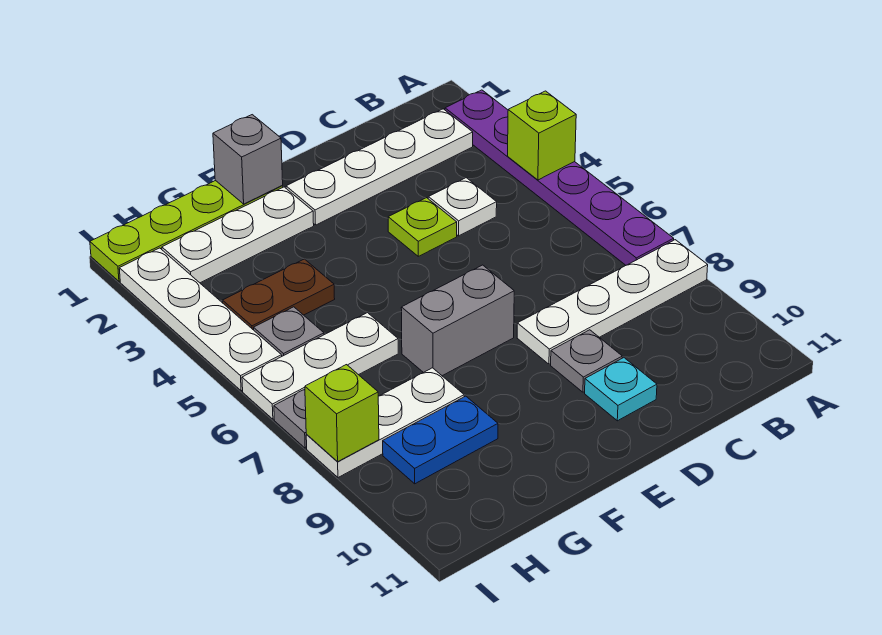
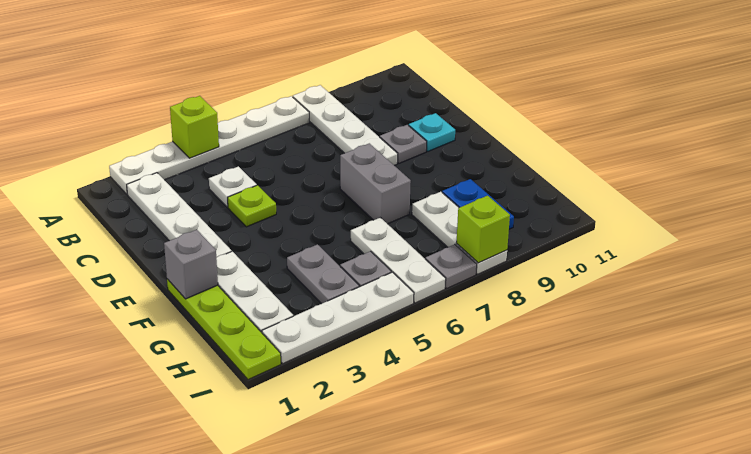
purple 1x6 plate [445,90,674,265] -> white 1x6 plate [109,96,309,194]
brown 1x2 plate [223,259,335,330] -> grey 1x2 plate [287,244,359,304]

